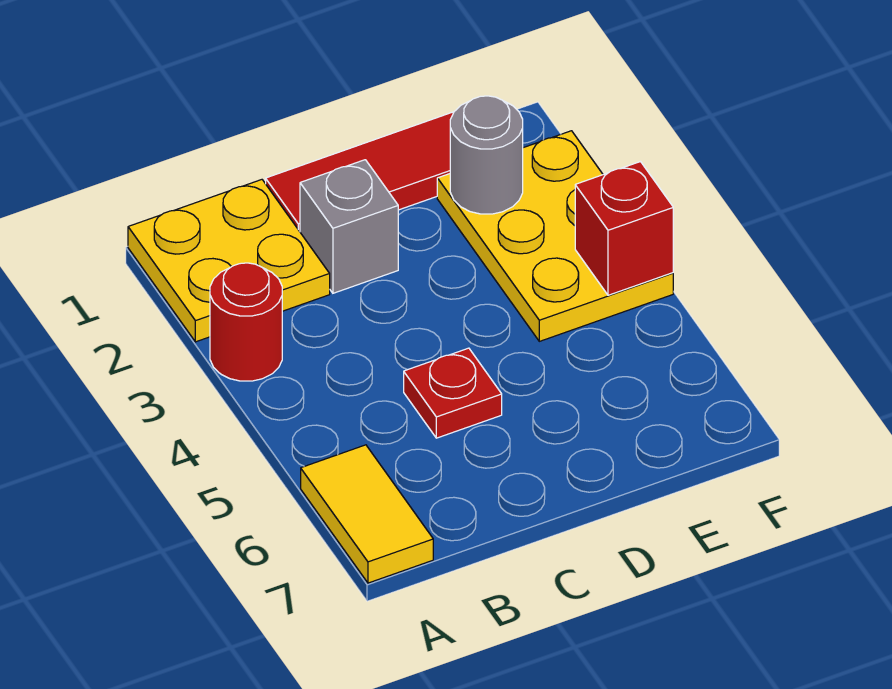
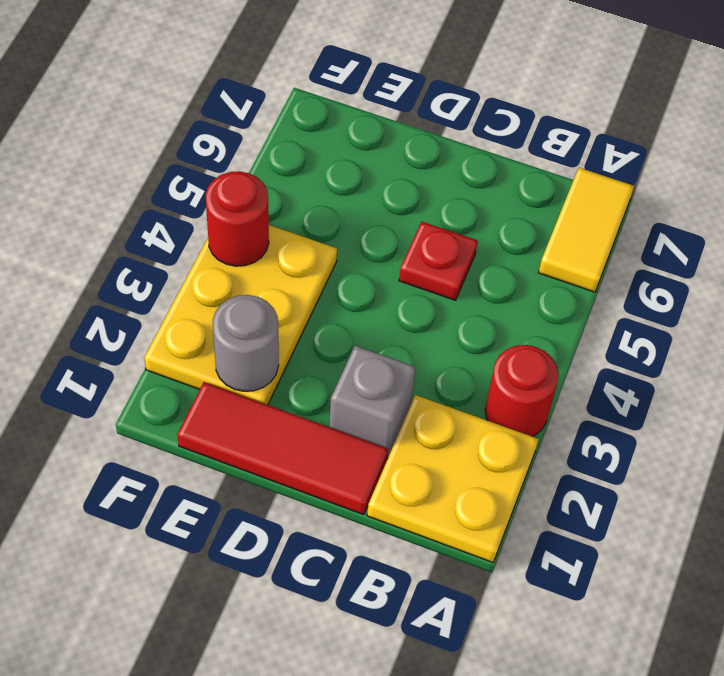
red 1x1 brick [575,162,673,295] -> red 1x1 round brick [205,171,269,266]

